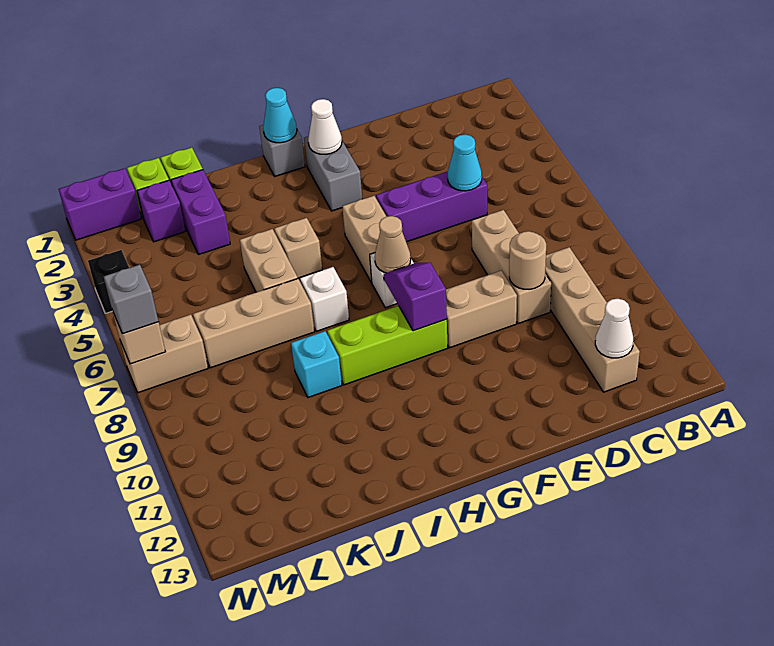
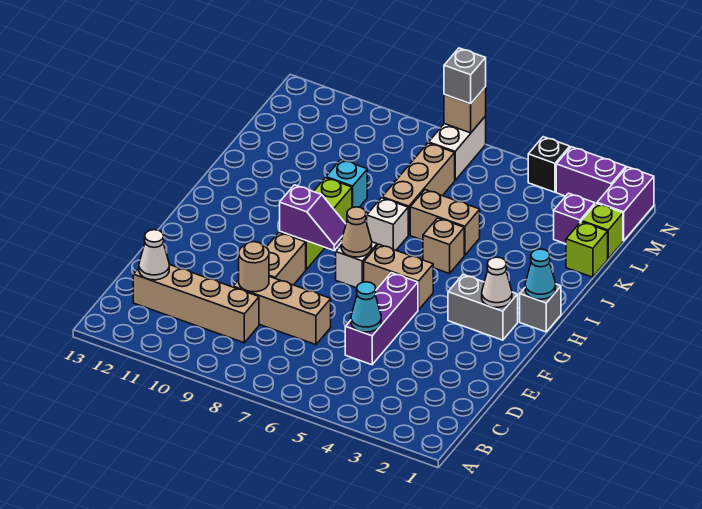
purple 1x2 brick [171,170,230,255] -> purple 1x2 brick moved to [556,147,626,204]
tan 1x2 brick [120,314,208,393] -> white 1x2 brick [429,116,486,180]

